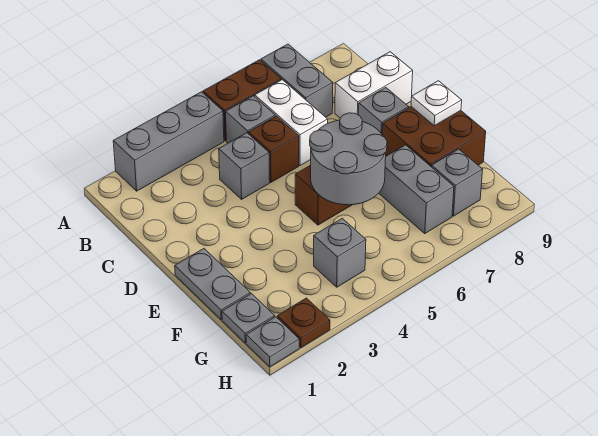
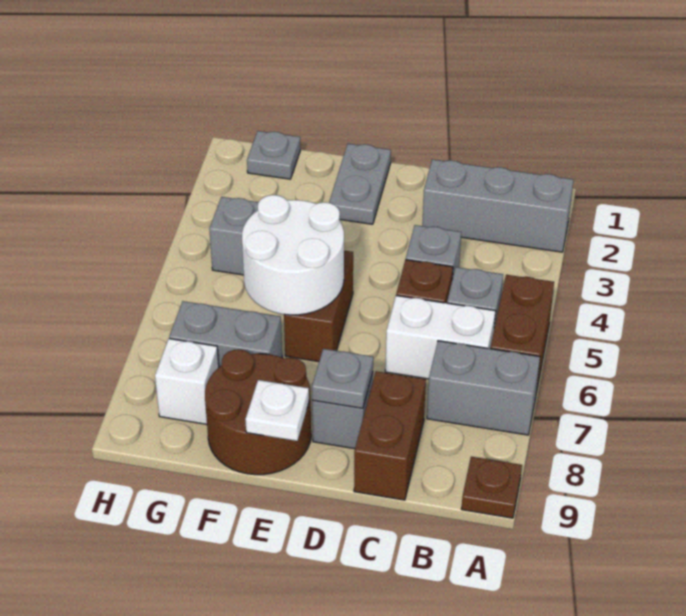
grey 1x3 brick [113,92,224,191] -> grey 1x3 brick turned to [422,159,573,252]
white 1x2 brick [335,52,413,118] -> brown 1x2 brick [354,371,426,500]
grey 1x2 plate [175,249,250,320] -> grey 1x2 plate turned to [329,144,391,224]
grey 2x2 round brick [310,113,387,205] -> white 2x2 round brick [242,195,344,315]
brown 2x2 brick [382,107,486,166] -> brown 2x2 round brick [205,349,311,475]
grey 1x1 brick [431,149,483,216] -> white 1x1 brick [155,339,219,424]
grey 1x1 plate [246,317,299,367] -> grey 1x1 plate moved to [312,349,373,408]
brown 1x1 plate [277,298,330,348] -> brown 1x1 plate moved to [461,457,522,518]

